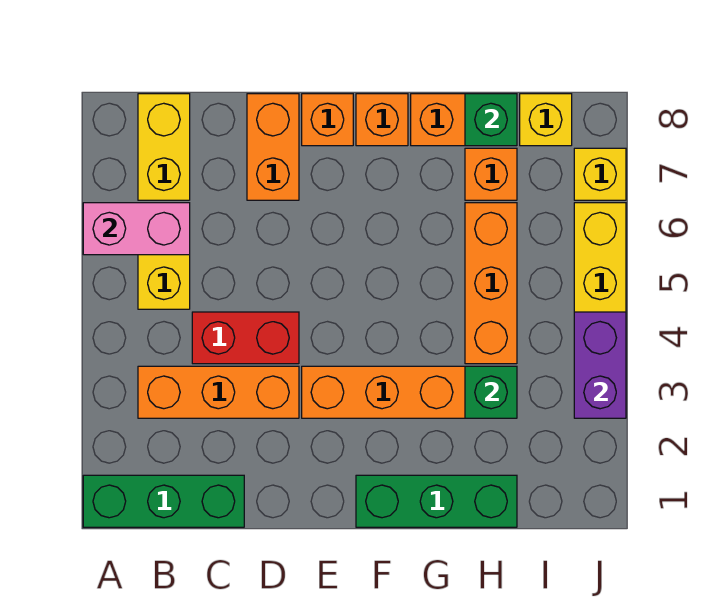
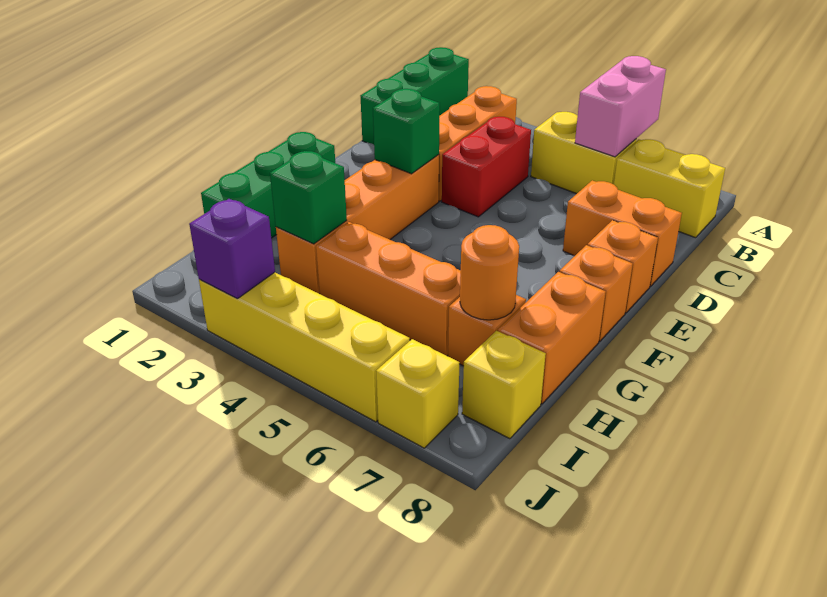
none -> orange 1x1 round brick [460,225,519,320]
green 1x1 brick [465,94,517,146] -> green 1x1 brick moved to [373,89,440,174]
purple 1x2 brick [574,312,626,418] -> purple 1x1 brick [189,199,275,299]

